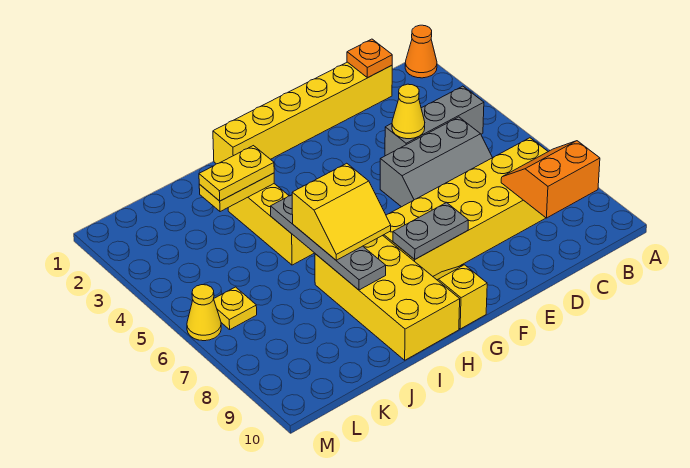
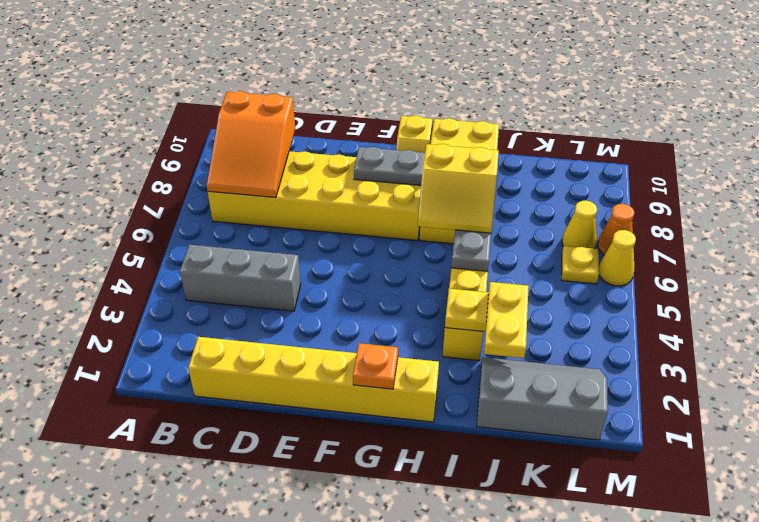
orange 1x1 cone [405,25,437,78] -> orange 1x1 cone moved to [598,204,635,255]
orange 2x2 slope [501,141,600,218] -> orange 2x3 slope [206,91,295,198]
orange 1x1 plate [347,39,392,78] -> orange 1x1 plate moved to [353,343,398,389]
grey 2x3 slope [380,117,492,207] -> grey 2x3 slope moved to [477,357,608,440]
yellow 1x1 cone [392,84,425,139] -> yellow 1x1 cone moved to [562,200,597,249]
yellow 2x2 slope [292,163,391,260] -> yellow 2x2 slope turned to [418,144,499,233]
yellow 1x2 plate [199,146,274,201] -> yellow 1x2 plate turned to [484,282,529,358]

